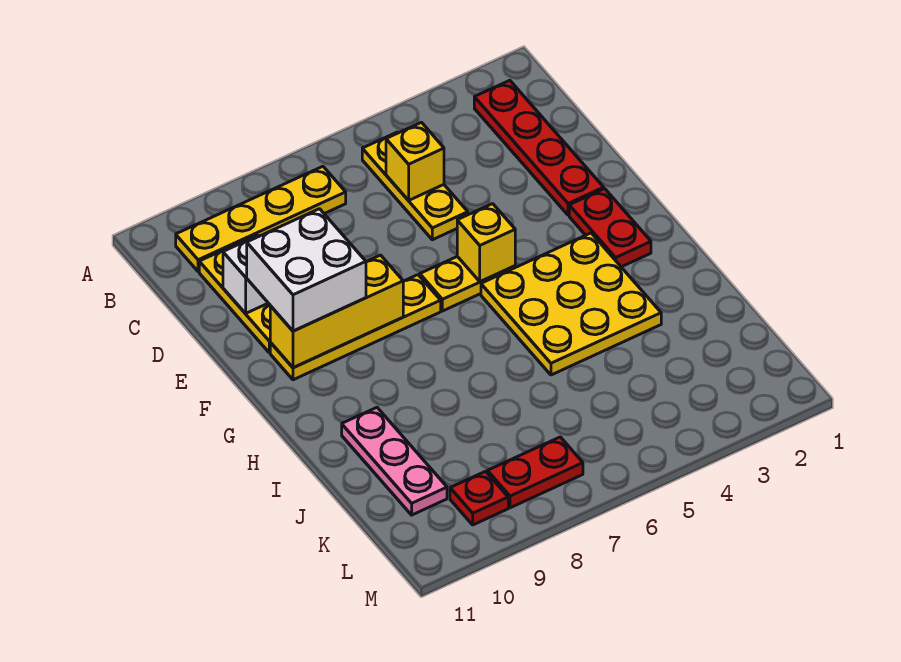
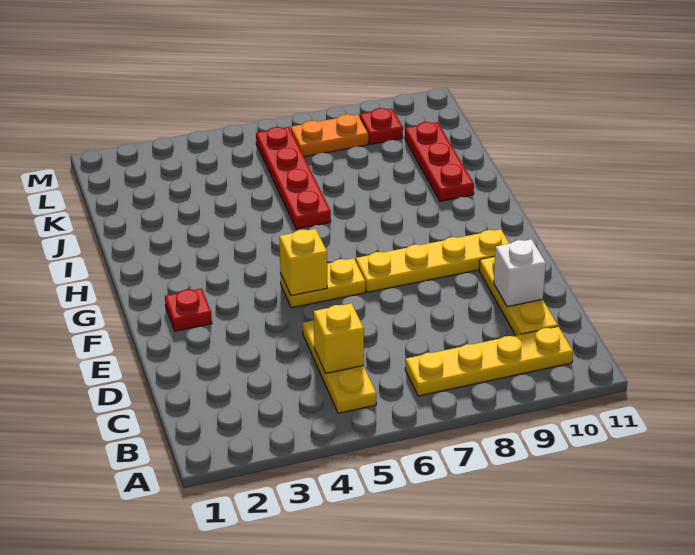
red 1x4 plate [474,80,604,215] -> red 1x4 plate moved to [256,127,331,229]
white 2x2 brick [247,209,366,331] -> none
red 1x2 plate [569,189,651,267] -> red 1x1 plate [165,288,212,331]
yellow 1x3 brick [270,255,403,368] -> none
yellow 3x3 plate [481,233,661,375] -> none
pink 1x3 plate [342,408,447,515] -> red 1x3 plate [405,122,474,201]
red 1x2 plate [487,437,583,508] -> orange 1x2 plate [291,114,368,157]

